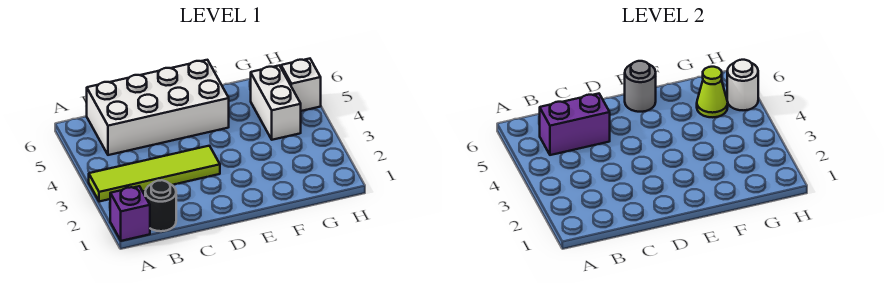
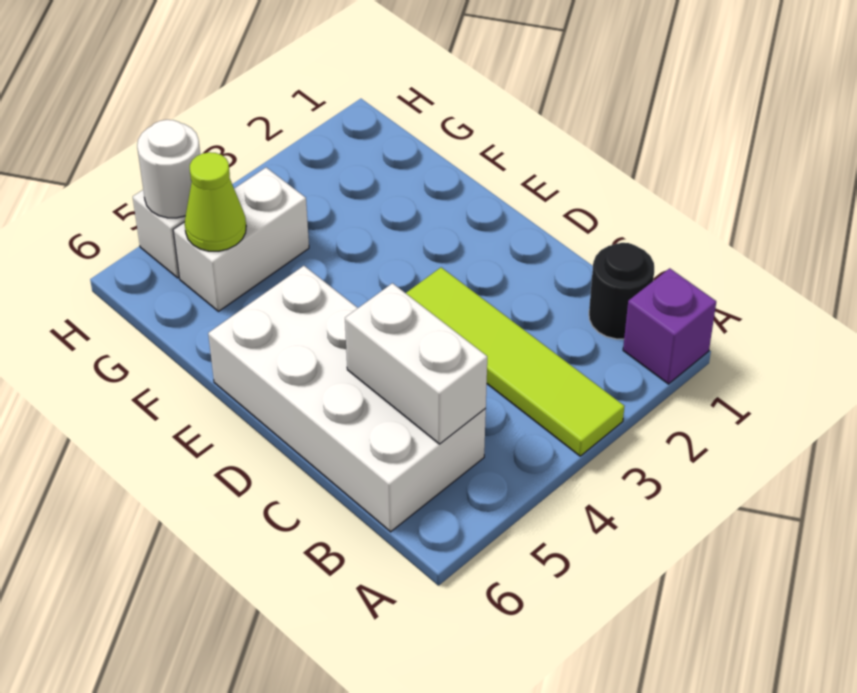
purple 1x2 brick [540,94,610,155] -> white 1x2 brick [345,283,487,444]
grey 1x1 round brick [625,61,656,112] -> none

